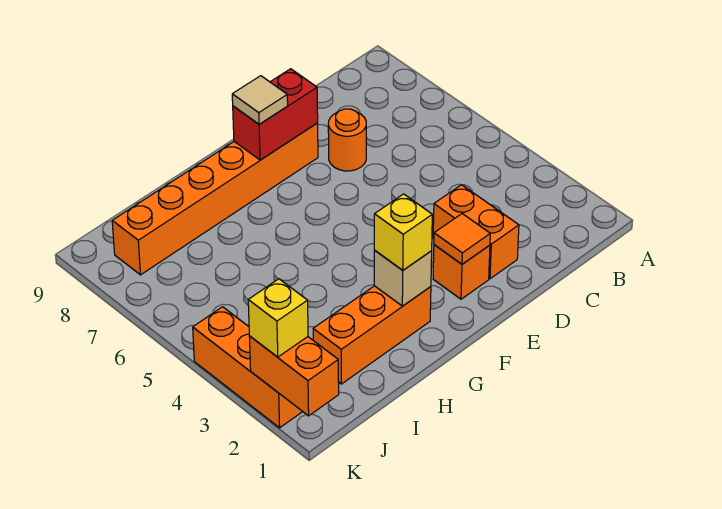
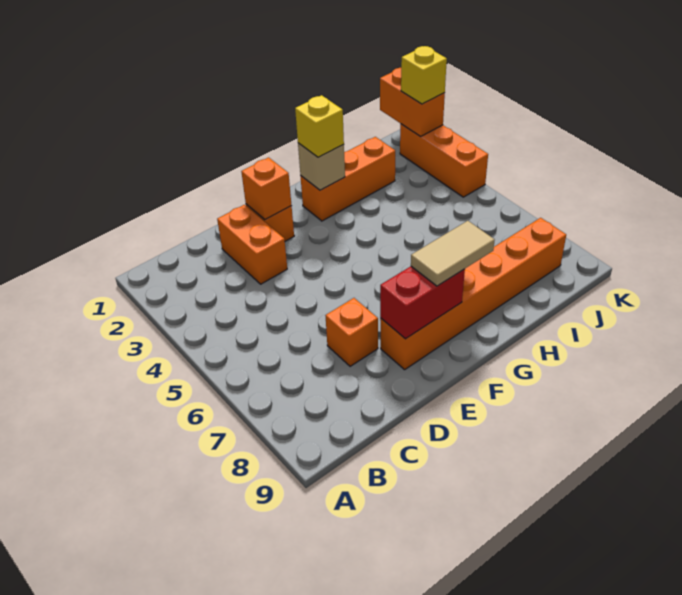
orange 1x1 round brick [328,109,366,171] -> orange 1x1 brick [325,298,378,366]
orange 1x1 tile [434,214,490,264] -> orange 1x1 brick [241,157,291,220]
tan 1x1 tile [232,76,288,124] -> tan 1x2 tile [411,221,495,286]

